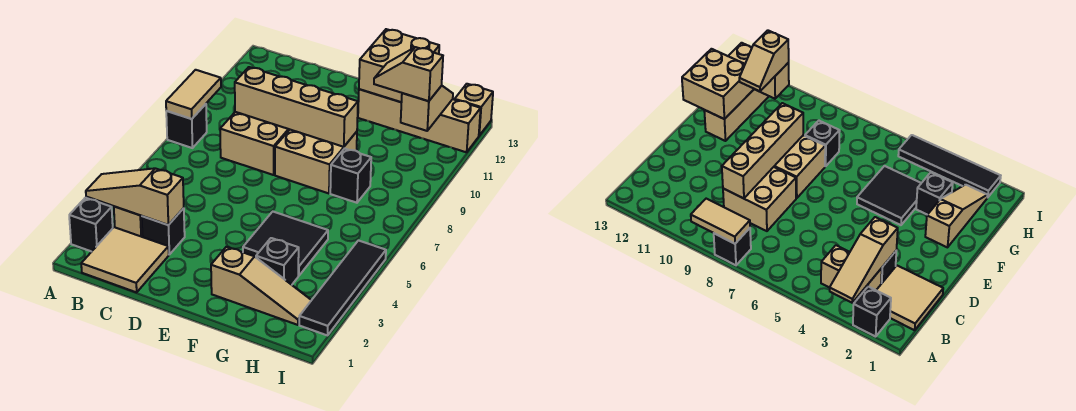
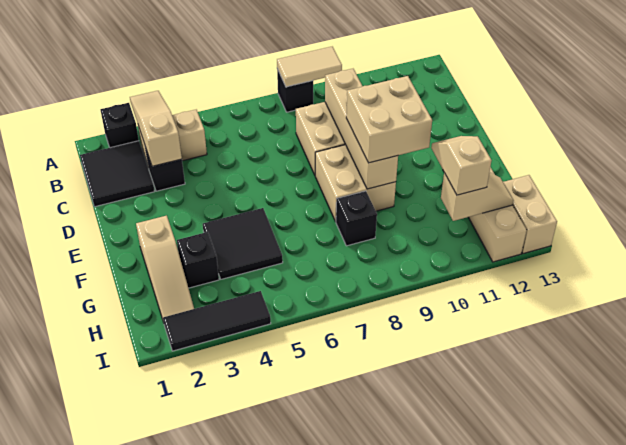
tan 2x2 tile [81,227,169,292] -> black 2x2 tile [80,141,155,207]
tan 2x2 brick [359,29,439,102] -> tan 2x2 brick moved to [346,76,432,163]
black 1x4 tile [299,241,386,335] -> black 1x3 tile [163,291,271,351]
tan 1x1 brick [455,84,493,136] -> tan 1x2 brick [503,175,557,254]

